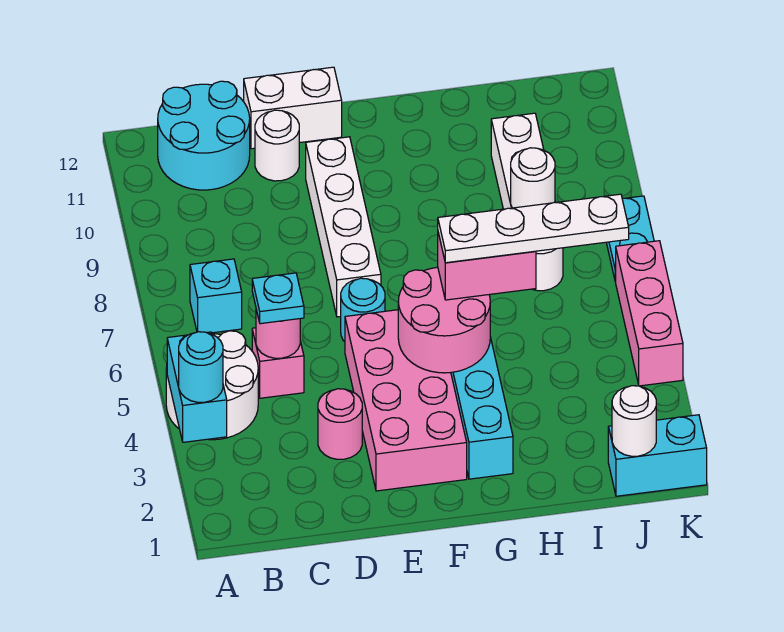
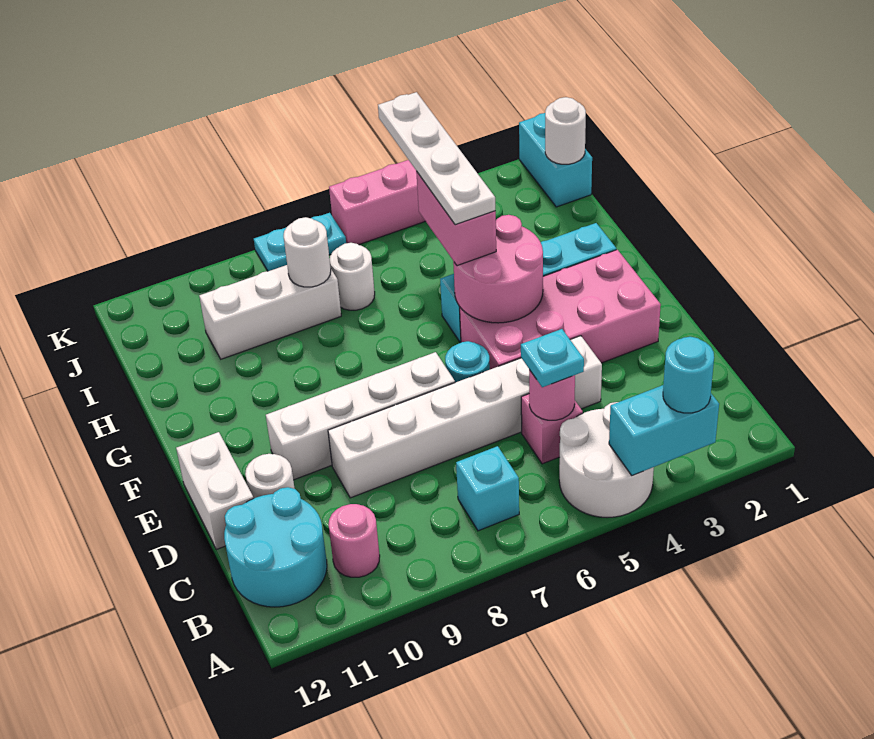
pink 1x1 round brick [318,389,362,459] -> pink 1x1 round brick moved to [329,504,380,577]
none -> white 1x6 brick [328,336,602,498]

